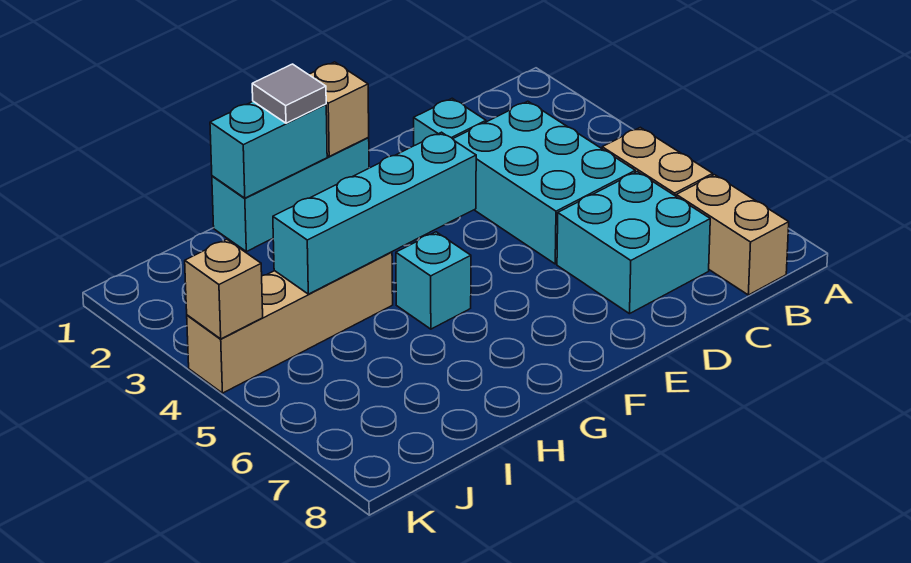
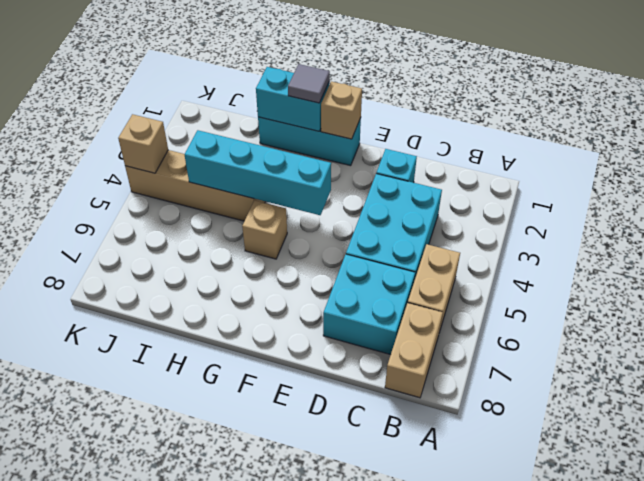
cyan 1x1 brick [396,232,471,329] -> tan 1x1 brick [242,200,287,259]

